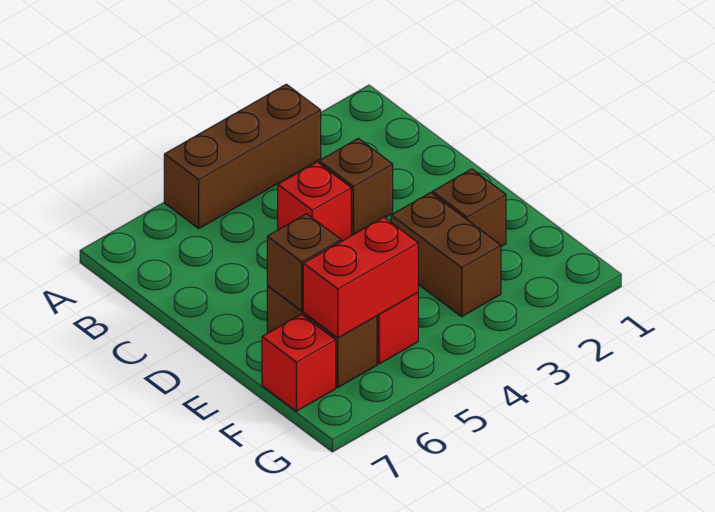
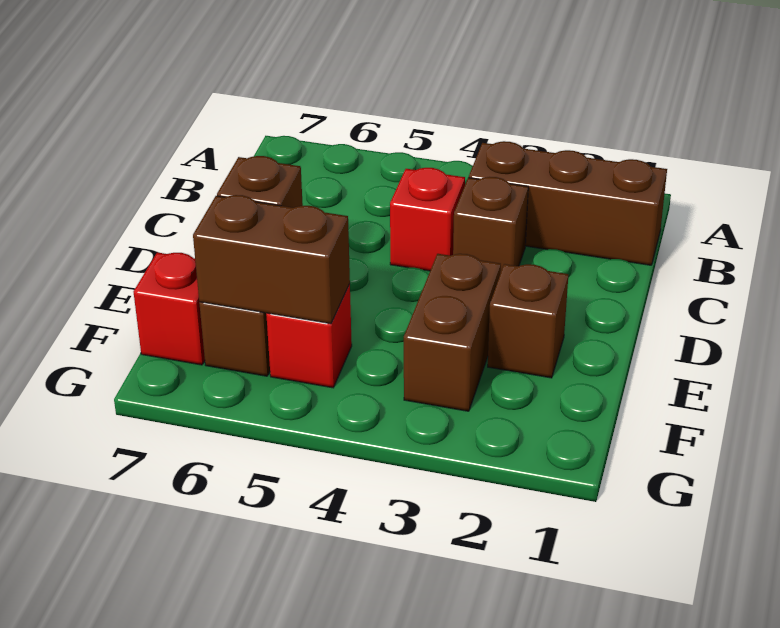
brown 1x3 brick [164,84,321,228] -> brown 1x3 brick moved to [469,141,667,265]
red 1x2 brick [303,217,418,338] -> brown 1x2 brick [193,195,350,324]

